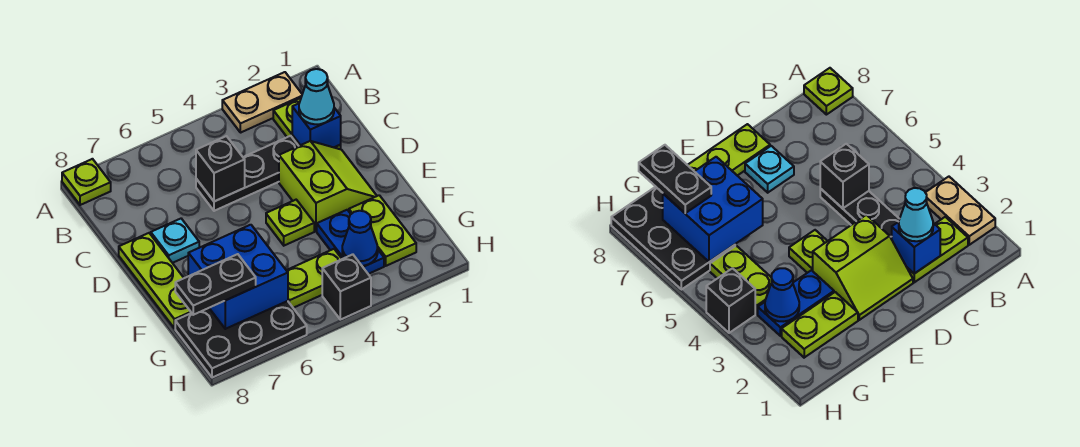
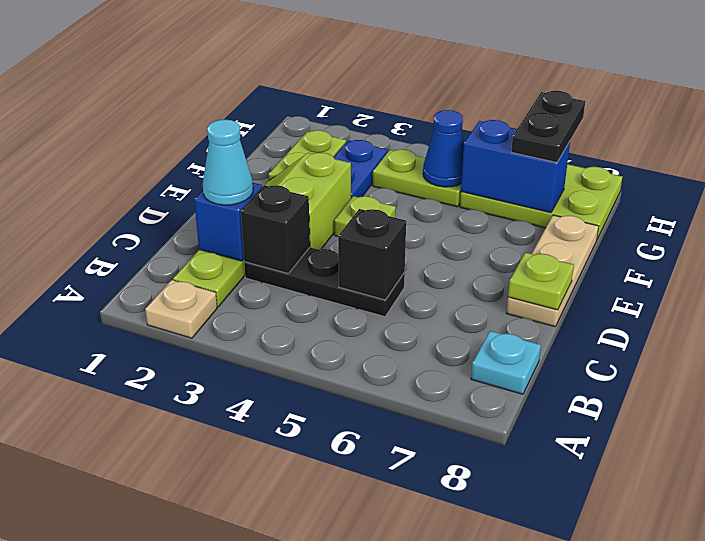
tan 1x2 plate [222,72,302,133] -> tan 1x1 plate [145,280,217,338]
lime 1x1 plate [62,159,111,205] -> lime 1x1 plate moved to [508,253,574,310]
cyan 1x1 plate [151,219,199,263] -> cyan 1x1 plate moved to [471,331,541,394]
lime 1x3 plate [119,233,191,328] -> tan 1x3 plate [507,215,599,327]
blue 2x2 brick [188,225,288,329] -> blue 1x2 brick [461,120,570,213]
blue 1x1 cone [342,211,378,266] -> blue 1x1 cone moved to [423,110,464,187]
black 2x3 plate [175,301,307,378] -> lime 2x3 plate [460,164,622,239]
black 1x2 plate [175,254,256,315] -> black 1x2 plate turned to [511,91,585,163]
black 1x1 brick [322,254,371,320] -> black 1x1 brick moved to [241,185,310,274]

